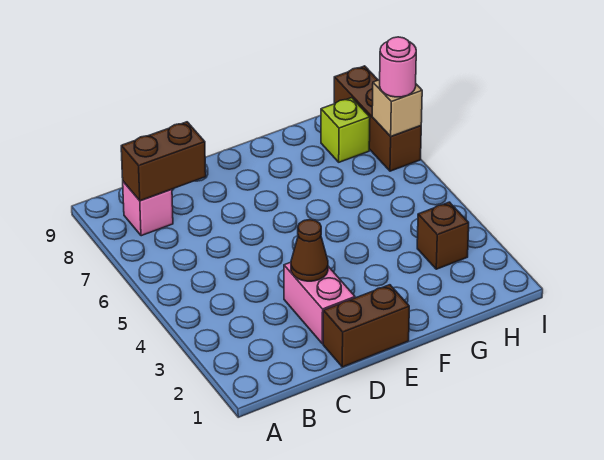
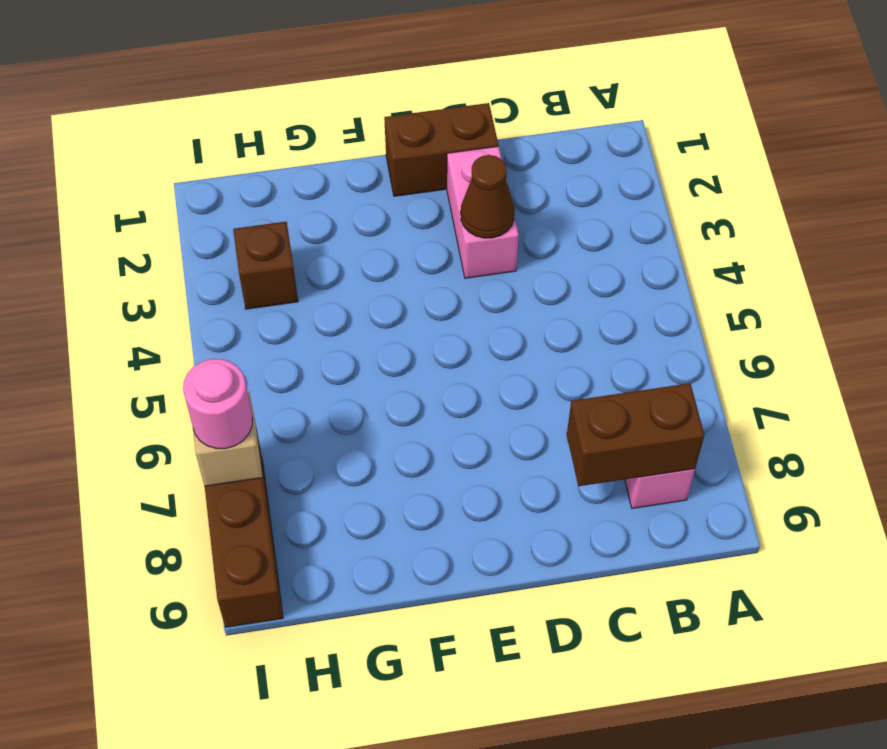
lime 1x1 brick [321,98,370,162] -> none

